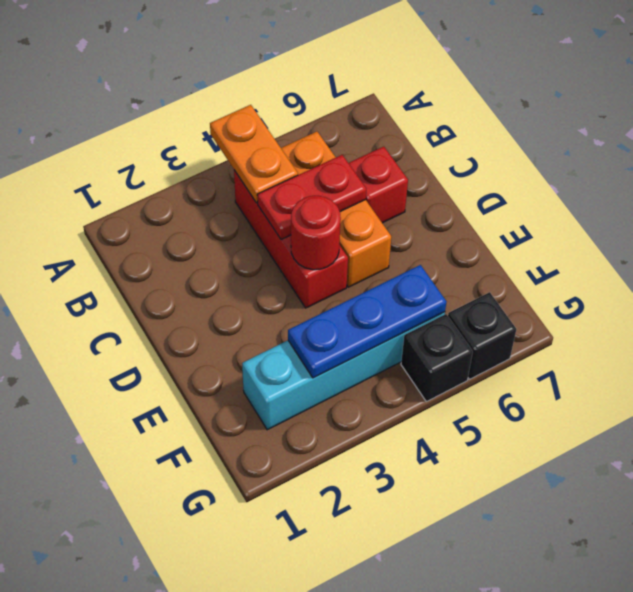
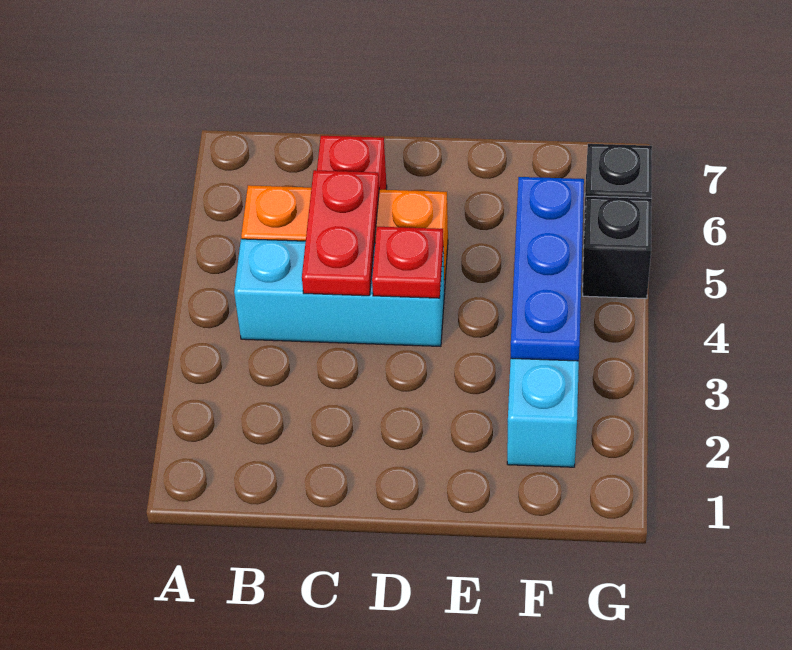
orange 1x2 plate [210,105,298,203] -> none
red 1x3 brick [234,170,348,308] -> cyan 1x3 brick [234,239,445,346]
red 1x1 round brick [291,196,341,270] -> red 1x1 plate [372,227,443,298]

